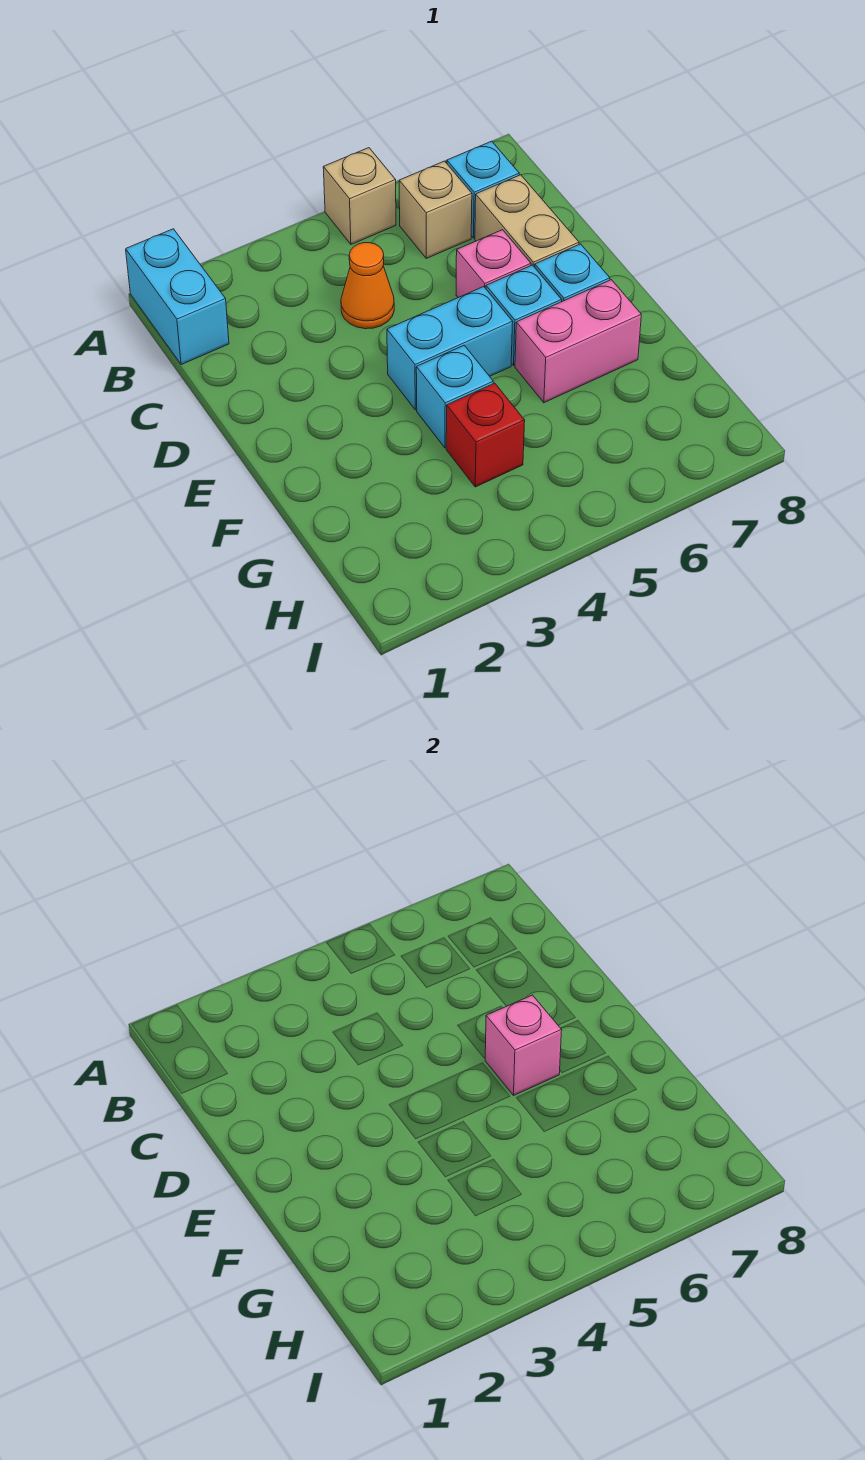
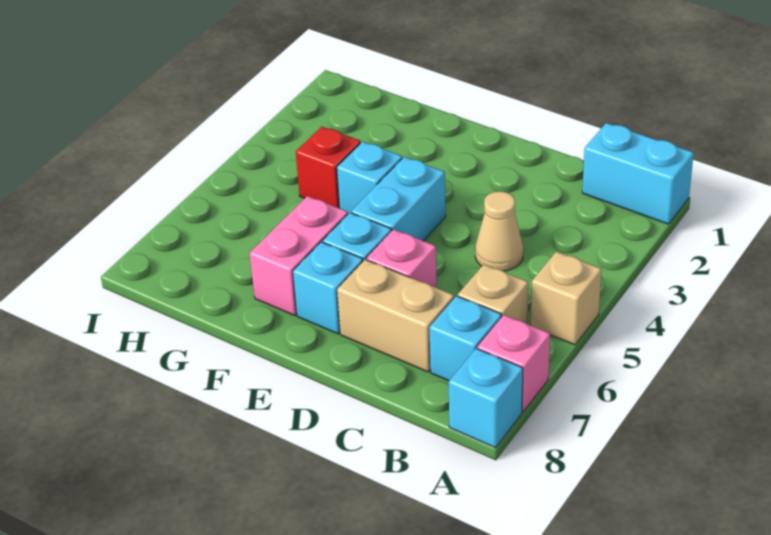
none -> cyan 1x1 brick [449,348,523,448]
orange 1x1 cone [341,243,394,329] -> tan 1x1 cone [475,191,523,271]
pink 1x1 brick [485,995,562,1095] -> pink 1x1 brick moved to [477,315,550,412]

